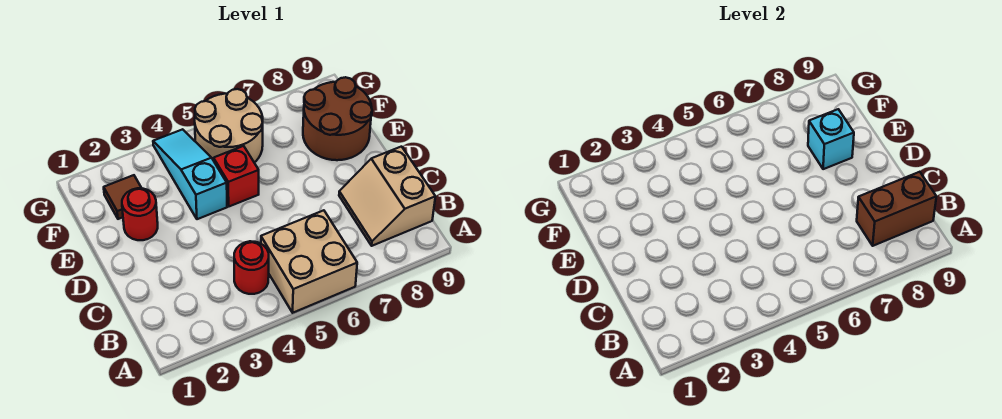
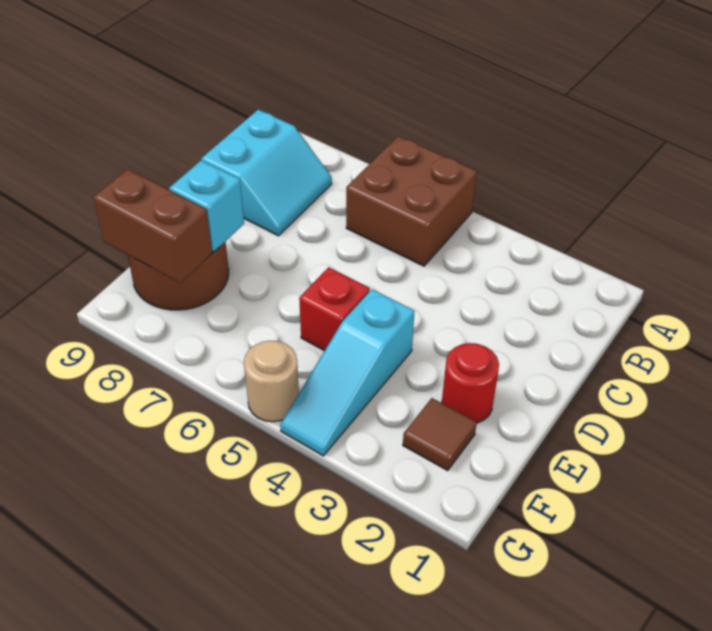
tan 2x2 brick [261,210,357,313] -> brown 2x2 brick [346,136,477,266]
red 1x1 round brick [234,241,269,294] -> none
tan 2x2 slope [339,147,435,246] -> cyan 2x2 slope [201,110,332,236]
brown 1x2 brick [857,172,936,246] -> brown 1x2 brick moved to [94,169,212,283]
tan 2x2 round brick [195,89,263,163] -> tan 1x1 round brick [244,341,299,422]

